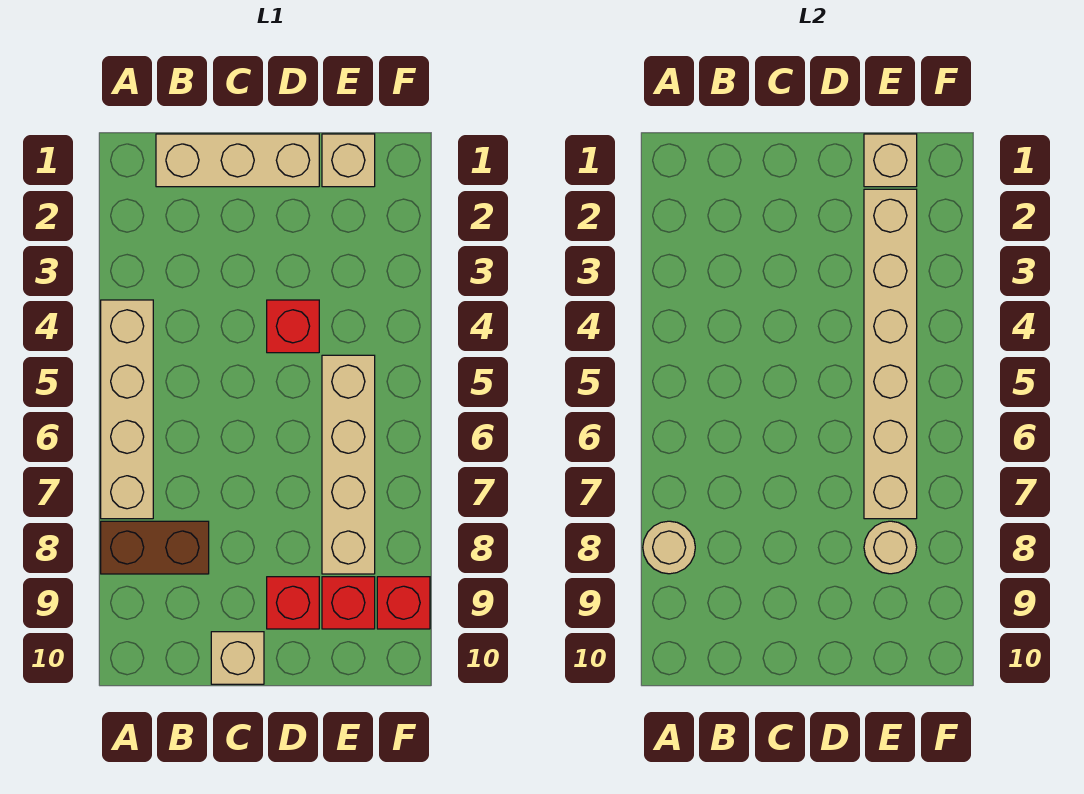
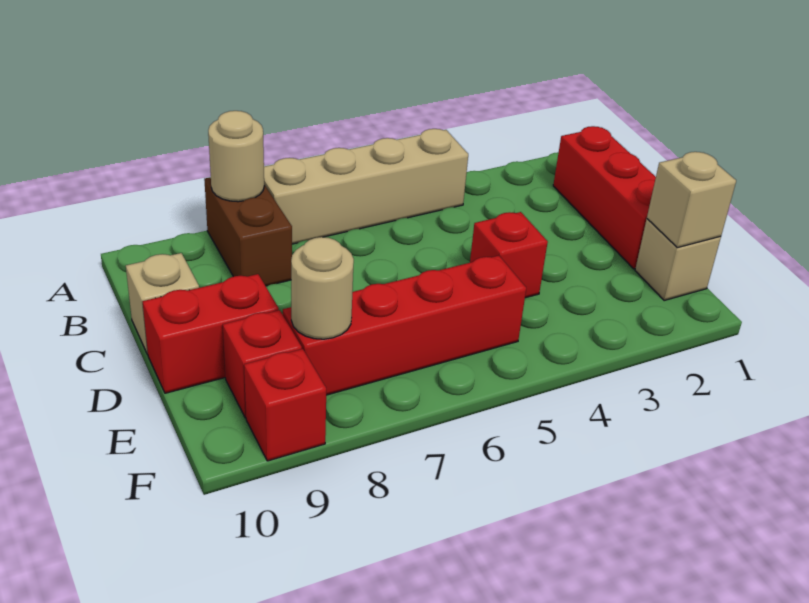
tan 1x3 brick [156,134,319,187] -> red 1x3 brick [553,126,656,269]
red 1x1 brick [267,577,319,629] -> red 1x2 brick [142,274,279,393]
tan 1x6 brick [864,189,917,519] -> none
tan 1x4 brick [322,355,375,574] -> red 1x4 brick [283,256,526,395]

